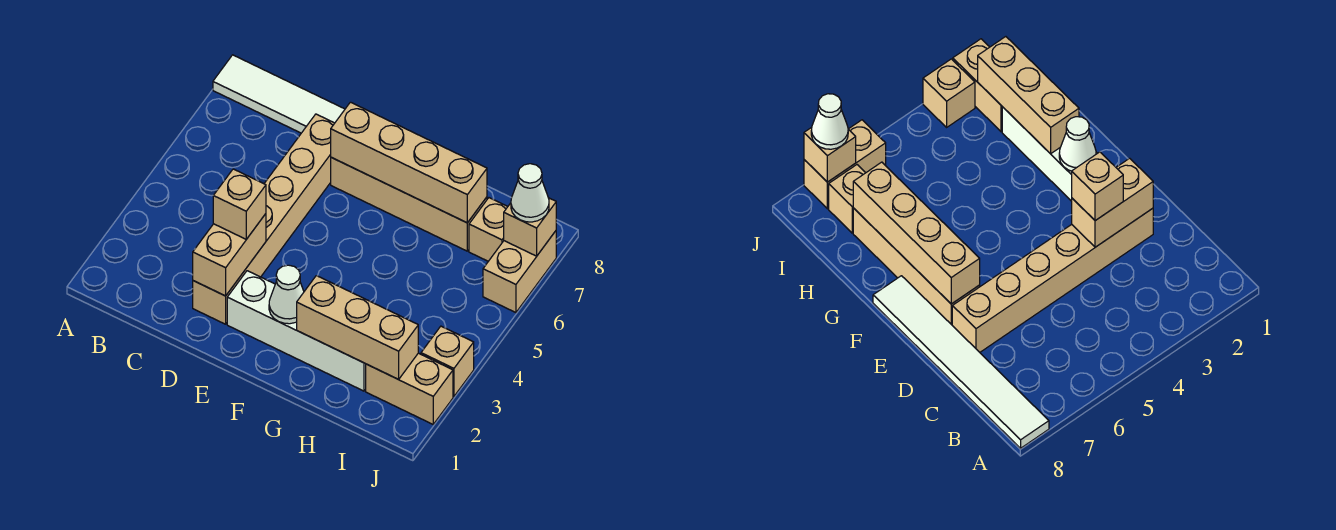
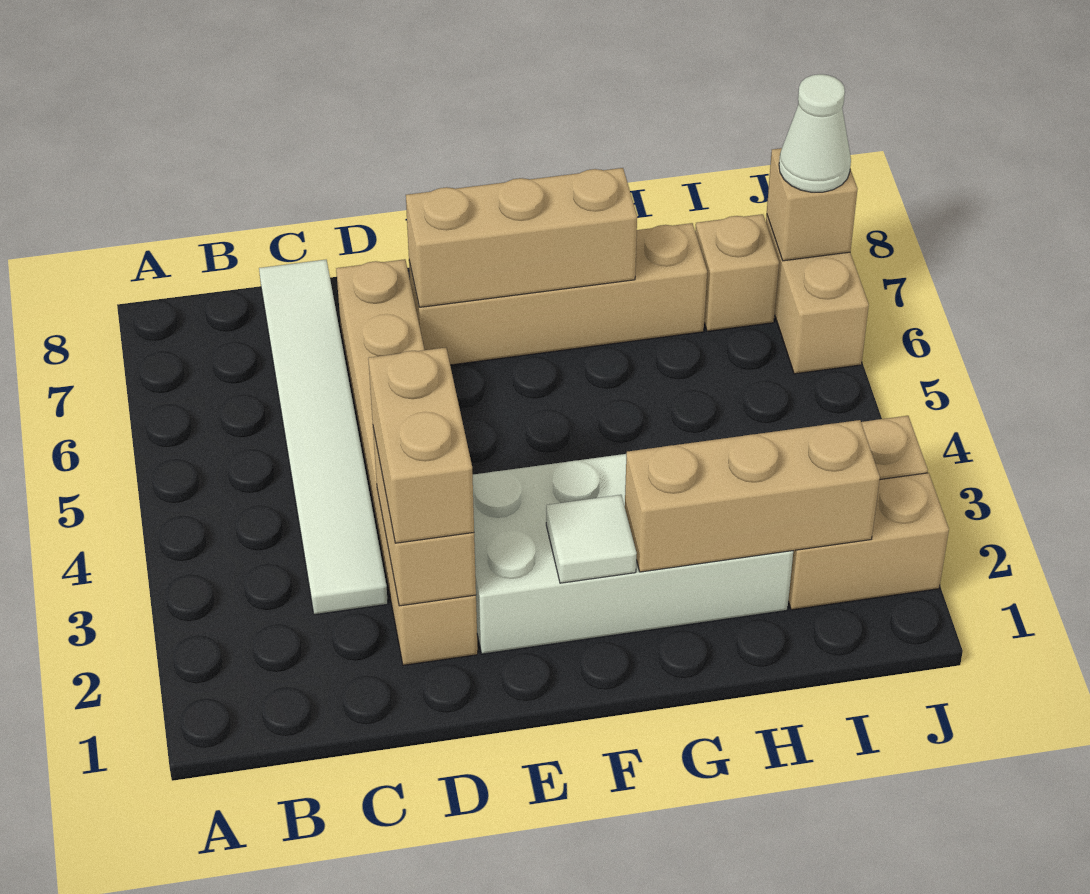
white 1x6 tile [213,55,345,133] -> white 1x6 tile turned to [259,260,388,615]
tan 1x1 brick [213,169,266,239] -> tan 1x2 brick [368,348,474,543]
white 1x4 brick [227,271,366,391] -> white 2x4 brick [473,454,793,654]
tan 1x4 brick [331,102,487,223] -> tan 1x3 brick [406,168,637,307]
white 1x1 cone [269,265,304,324] -> white 1x1 tile [546,495,637,583]

